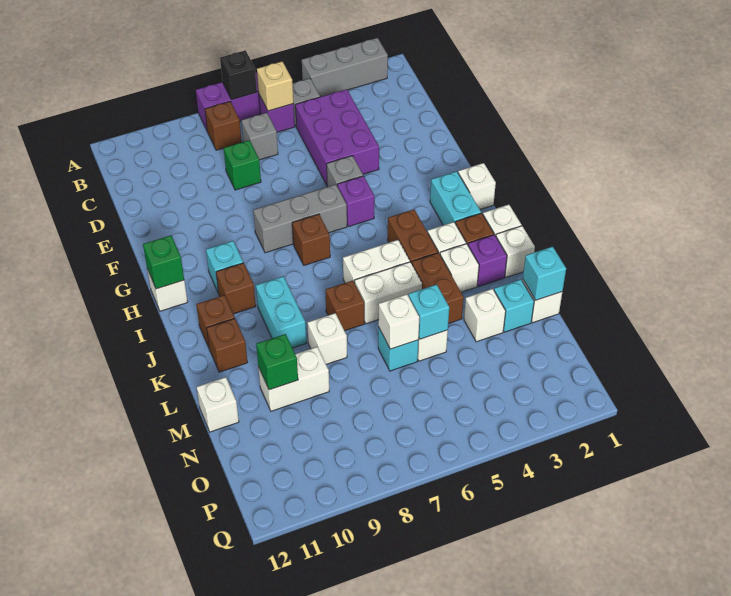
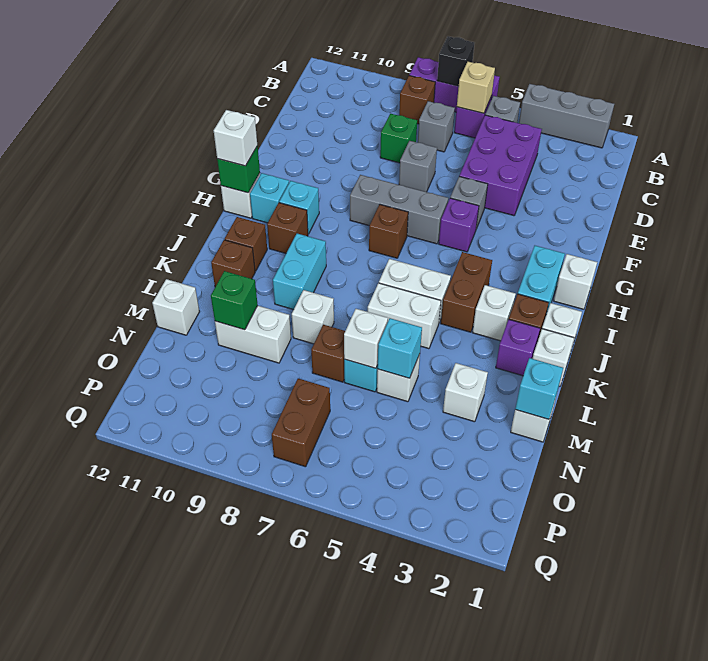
none -> grey 1x1 brick [399,141,437,192]
white 1x1 brick [440,244,479,292] -> white 1x1 brick moved to [214,110,257,166]
brown 1x2 brick [412,253,464,324] -> brown 1x2 brick moved to [272,378,330,467]
brown 1x1 brick [325,280,364,331] -> brown 1x1 brick moved to [311,325,345,382]
cyan 1x1 brick [494,279,534,332] -> cyan 1x1 brick moved to [250,173,289,223]

